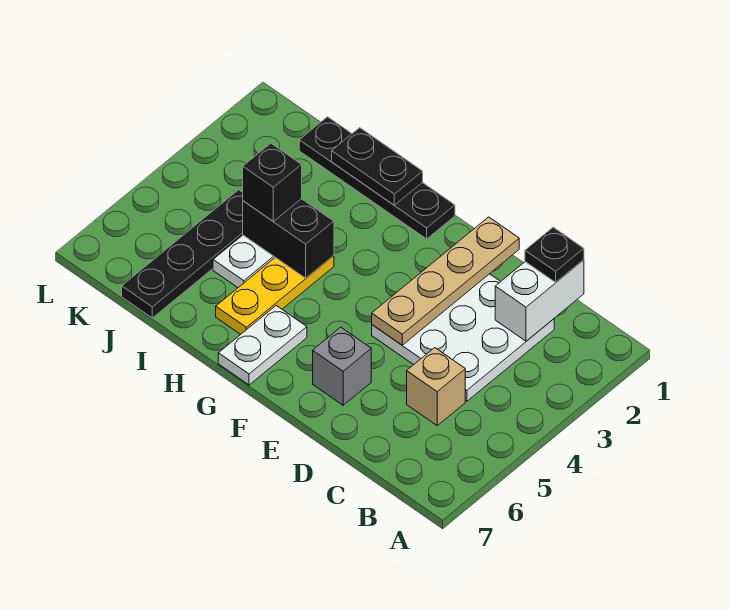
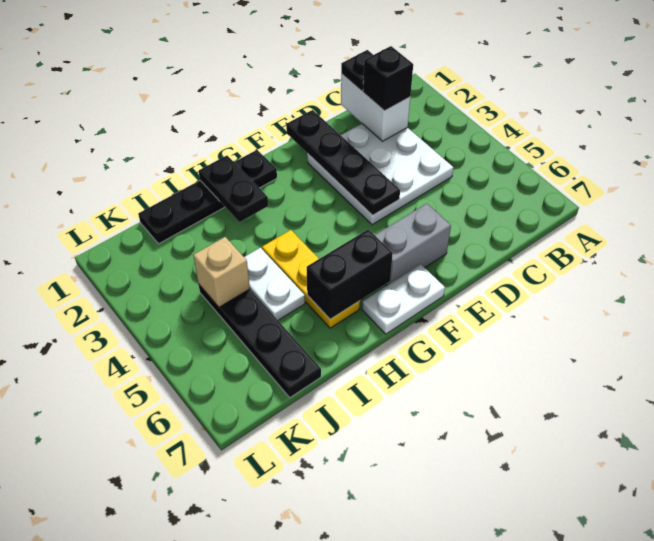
tan 1x1 brick [407,348,465,426] -> tan 1x1 brick moved to [193,237,250,307]
tan 1x4 plate [372,217,519,345] -> black 1x4 plate [286,110,400,215]
grey 1x1 brick [313,327,371,405] -> grey 1x2 brick [375,203,451,285]
white 1x2 plate [218,306,307,385] -> white 1x2 plate turned to [362,264,445,334]
black 1x2 plate [332,128,423,205] -> black 1x2 plate turned to [199,156,268,222]
black 1x2 brick [243,199,334,278] -> black 1x2 brick moved to [307,229,393,319]
black 1x1 brick [243,143,302,221] -> black 1x1 brick moved to [363,46,413,111]

